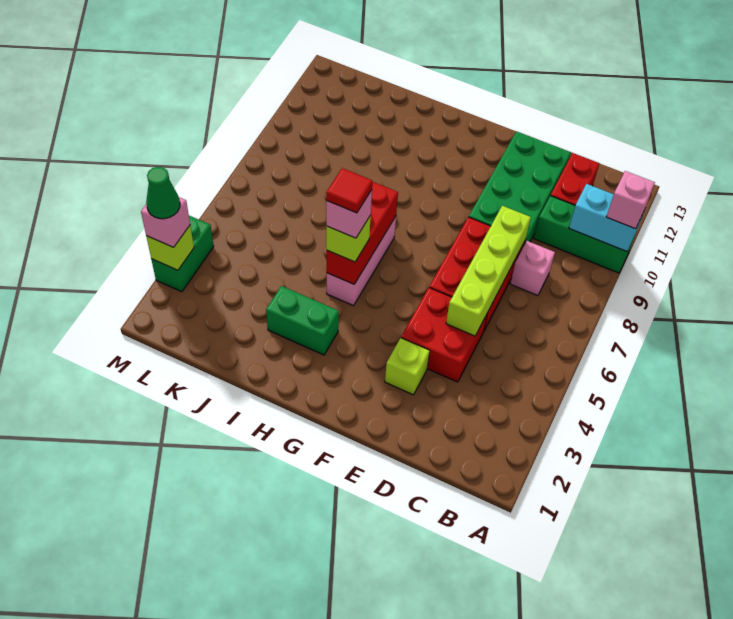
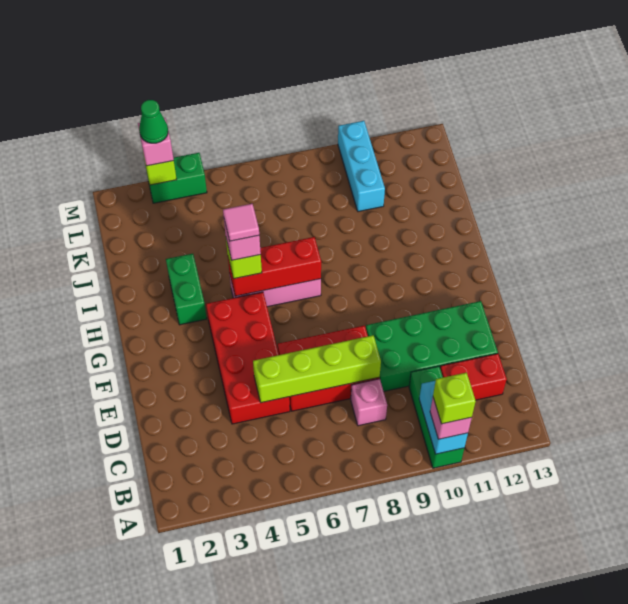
red 2x2 brick [401,288,488,382] -> red 2x4 brick [206,292,290,424]
lime 1x1 brick [385,338,430,395] -> lime 1x1 brick moved to [433,373,476,424]
red 1x1 tile [326,168,372,213] -> pink 1x1 tile [223,204,259,241]
none -> cyan 1x3 brick [338,121,385,212]

